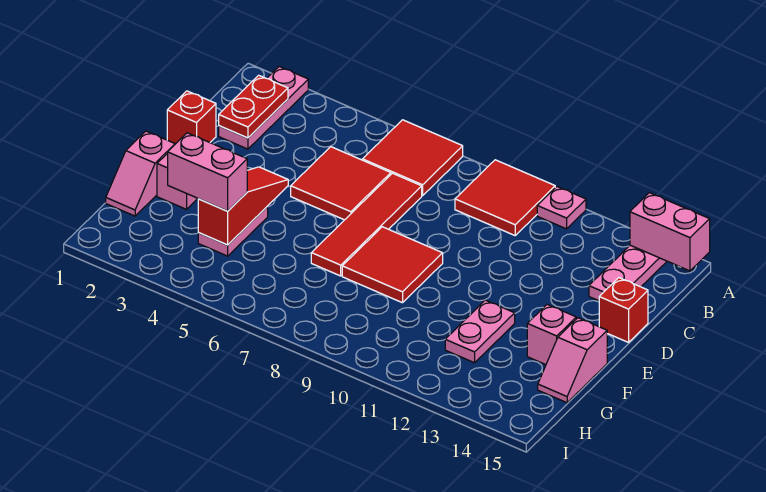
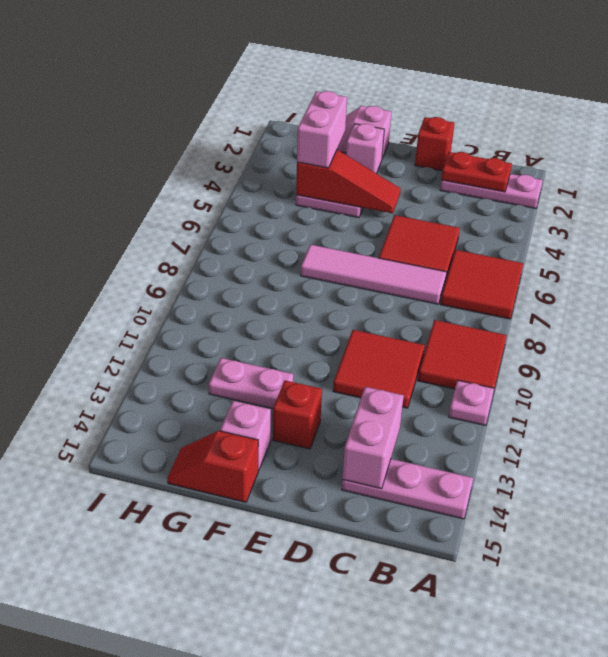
pink 1x2 brick [630,193,710,271] -> pink 1x2 brick moved to [342,387,404,489]
red 1x4 tile [311,173,422,276] -> pink 1x4 tile [301,245,447,304]
red 1x1 brick [599,278,648,342] -> red 1x1 brick moved to [273,381,322,449]
red 2x2 tile [342,227,443,303] -> red 2x2 tile moved to [333,330,425,408]
pink 1x2 slope [538,318,607,403] -> red 1x2 slope [167,431,258,502]

